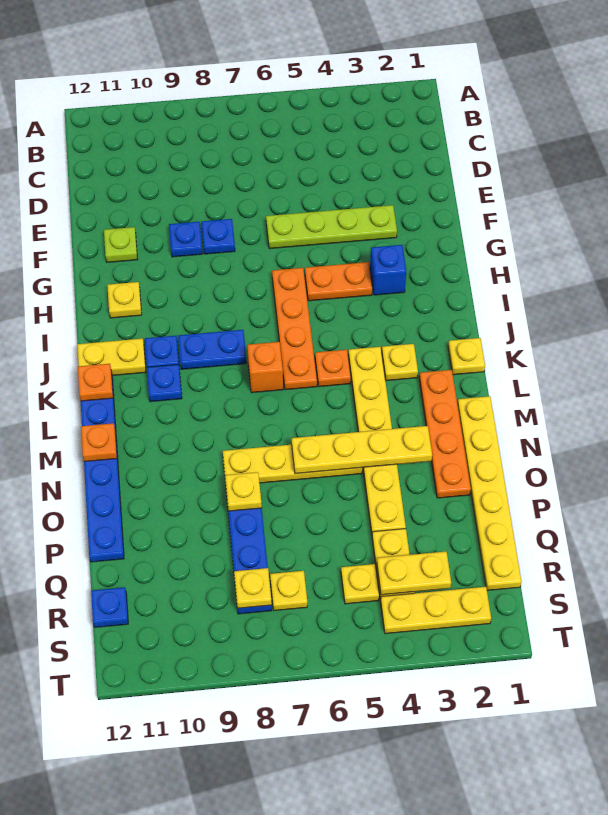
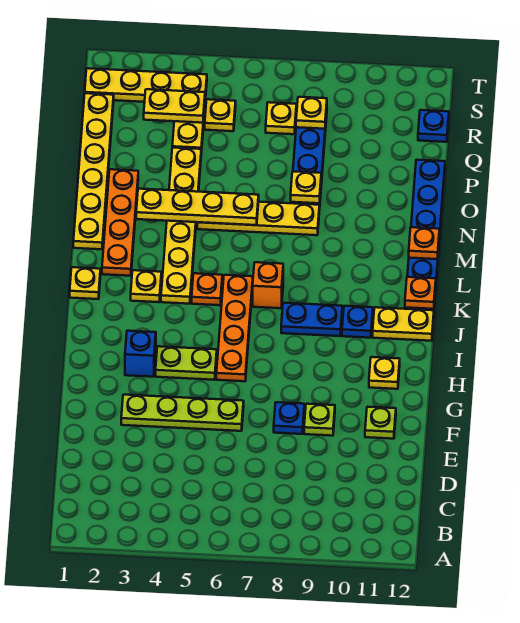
blue 1x1 plate [169,222,203,257] -> lime 1x1 plate [304,404,335,436]
orange 1x2 plate [305,262,372,301] -> lime 1x2 plate [156,346,217,380]
blue 1x1 plate [147,364,182,402] -> none
yellow 1x3 plate [381,587,491,634] -> yellow 1x4 plate [85,68,207,102]

